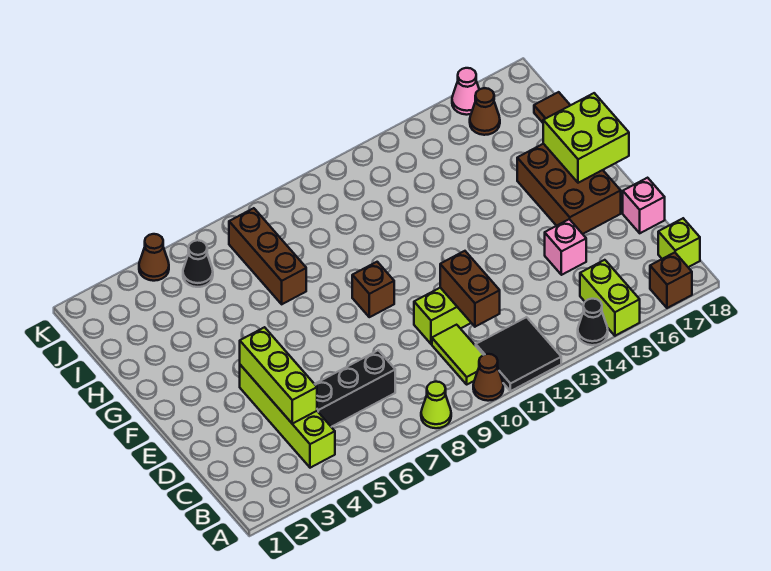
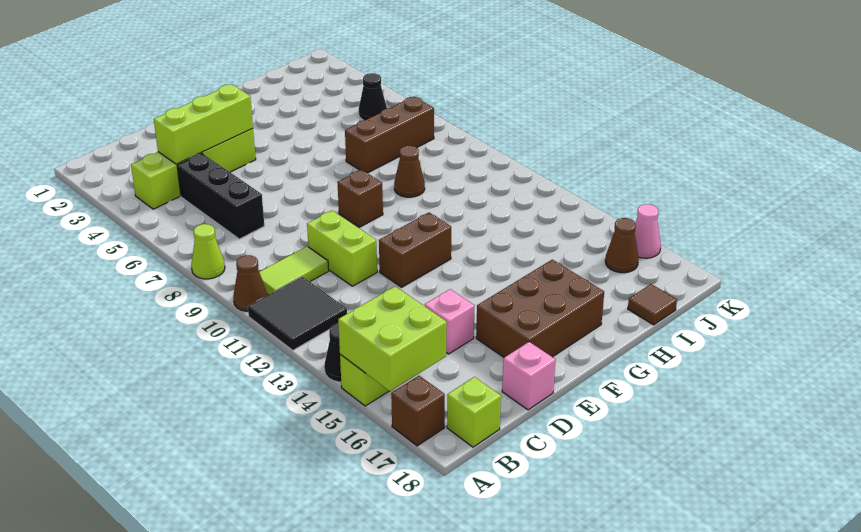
brown 1x2 brick [440,251,500,327] -> brown 1x2 brick moved to [379,212,451,287]
lime 2x2 brick [543,93,629,183] -> lime 2x2 brick moved to [338,286,447,391]
brown 1x1 cone [139,234,169,281] -> brown 1x1 cone moved to [394,146,425,197]

